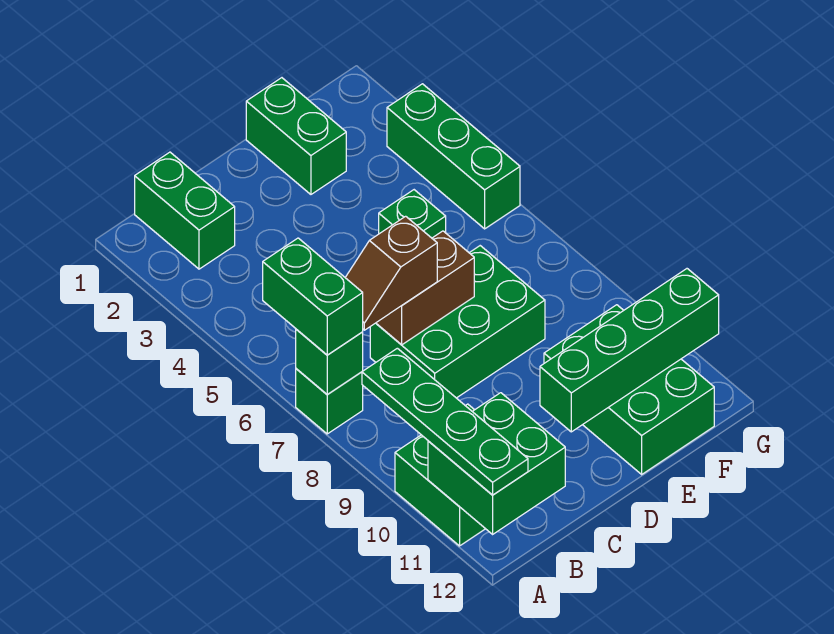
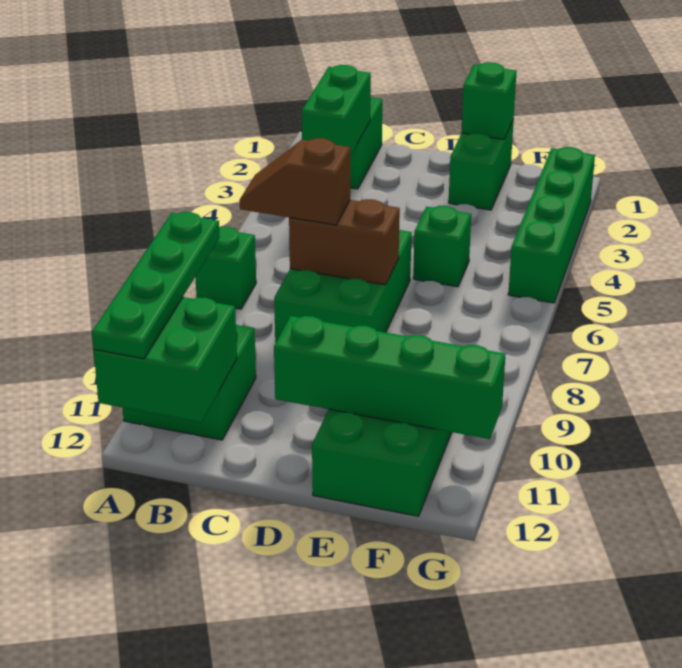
green 1x2 brick [263,238,363,355] -> green 1x2 brick moved to [302,65,371,156]
green 1x1 brick [296,329,363,395] -> green 1x1 brick moved to [461,62,517,139]
green 2x3 brick [370,246,545,398] -> green 2x3 brick turned to [274,230,412,343]
green 1x3 brick [387,84,520,229] -> green 1x4 brick [508,147,595,303]

